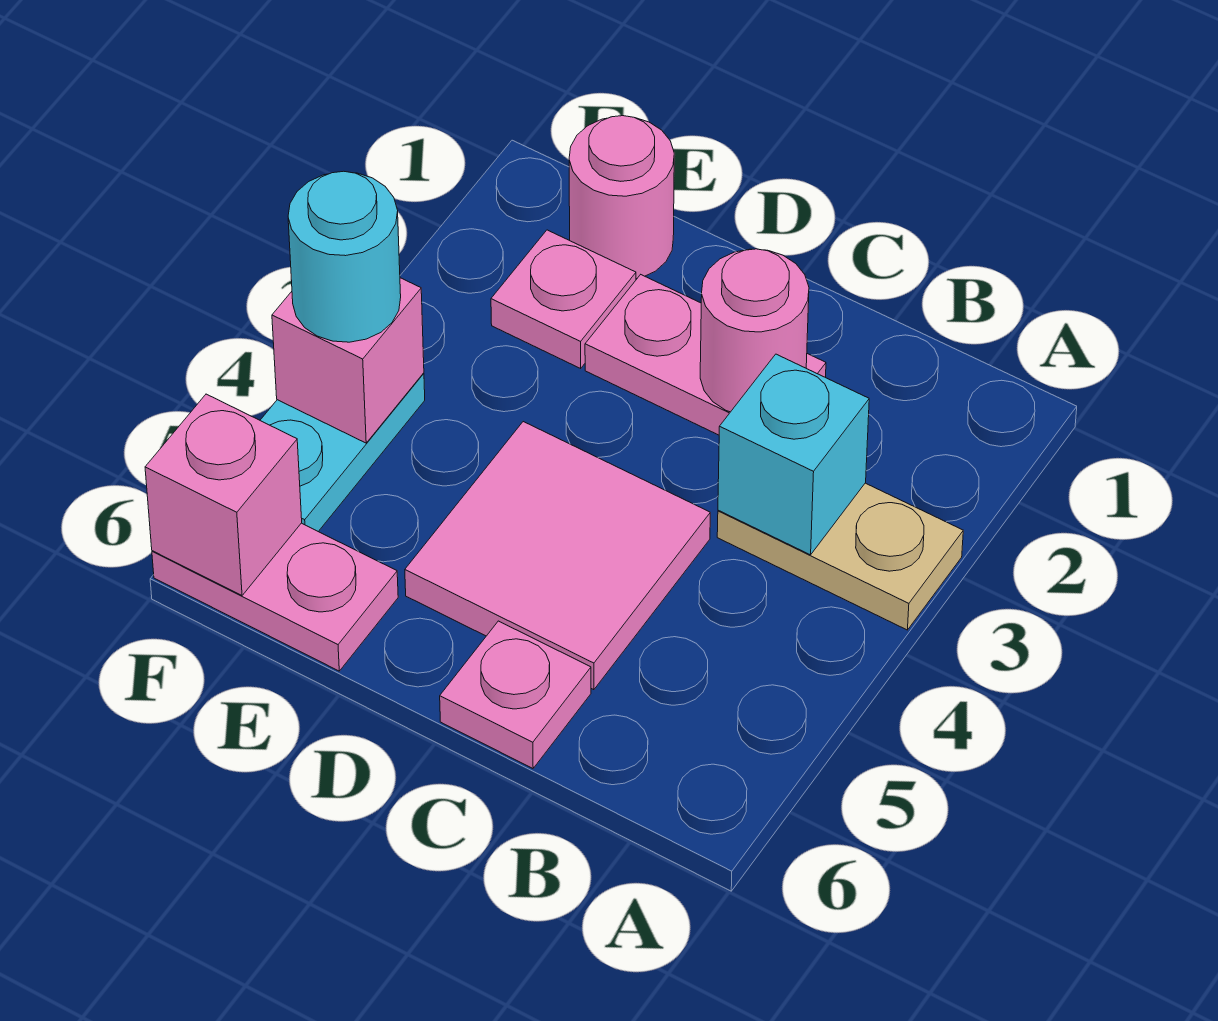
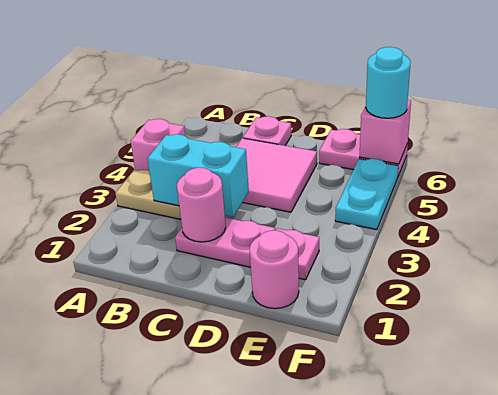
cyan 1x1 brick [718,354,869,555] -> cyan 1x2 brick [147,134,249,217]
pink 1x1 brick [272,278,424,443] -> pink 1x1 brick moved to [131,119,185,171]
cyan 1x1 round brick [288,171,401,342] -> cyan 1x1 round brick moved to [366,47,411,118]

